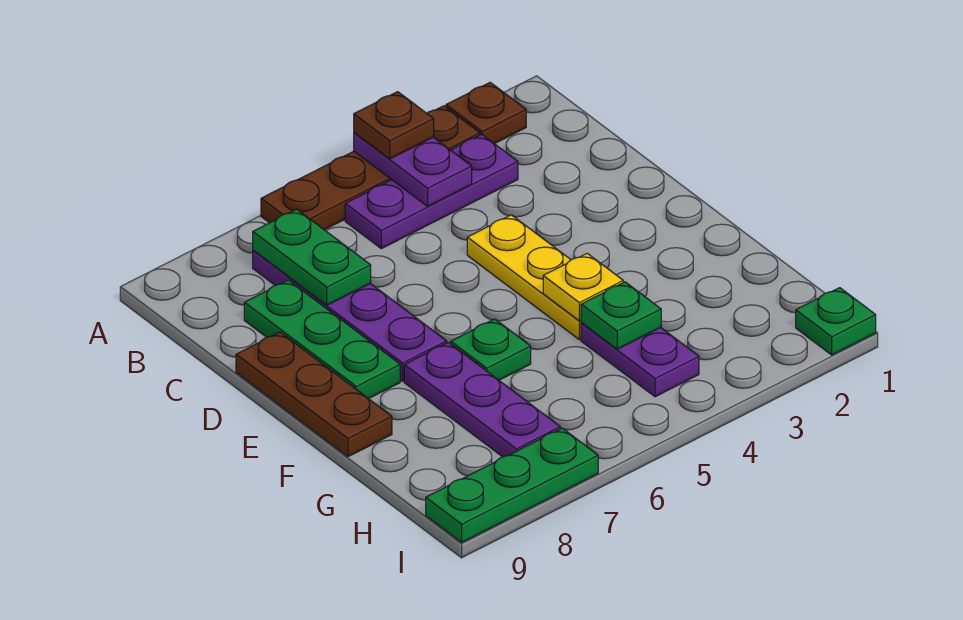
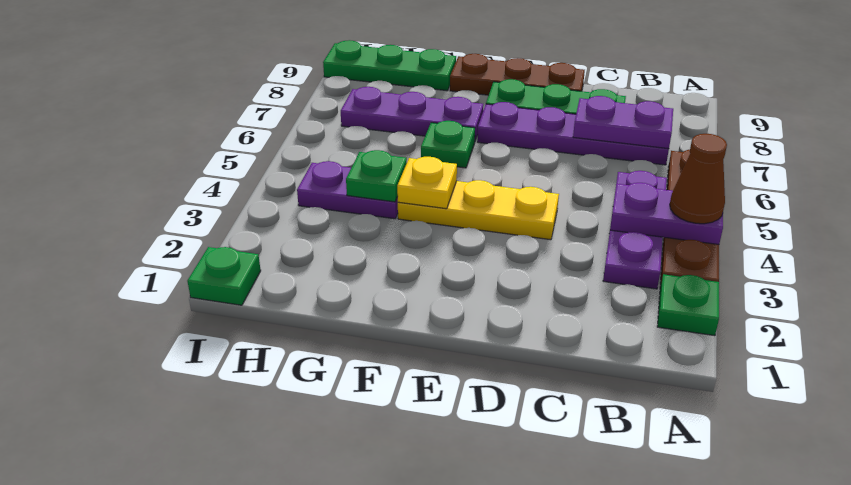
brown 1x1 plate [446,82,526,144] -> green 1x1 plate [657,274,719,336]
brown 1x1 plate [354,92,434,159] -> brown 1x1 cone [670,134,727,224]
green 1x2 plate [253,209,371,305] -> purple 1x2 plate [573,96,673,149]
green 1x3 plate [426,428,598,542] -> green 1x3 plate turned to [323,40,456,91]

